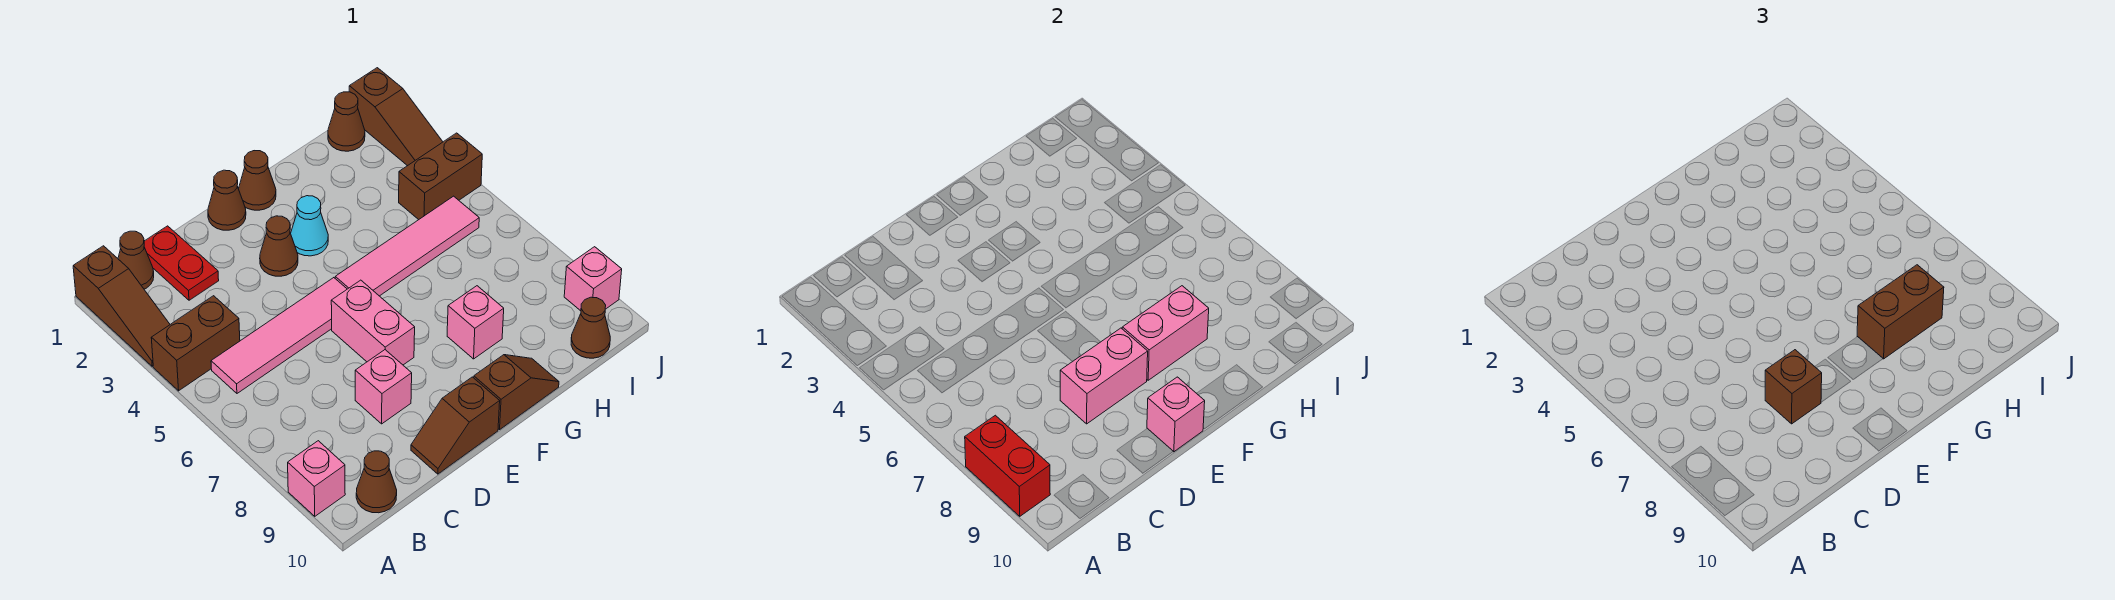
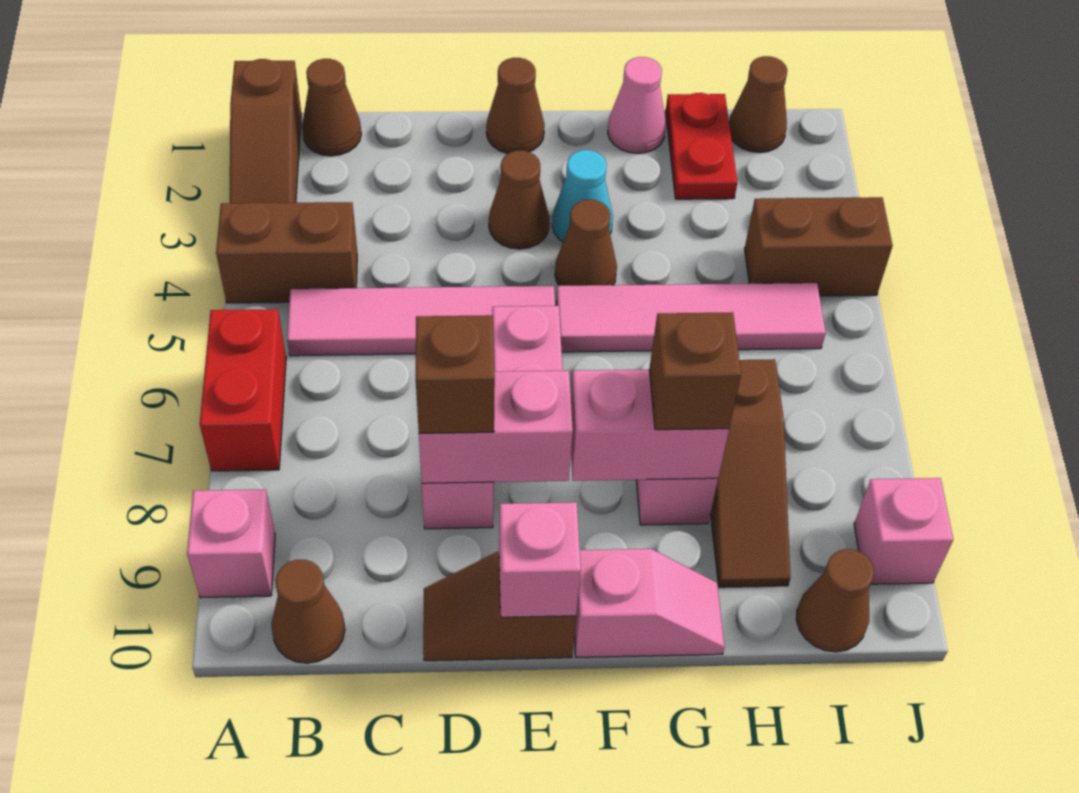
red 1x2 brick [965,415,1050,516] -> red 1x2 brick moved to [200,309,286,471]
red 1x2 plate [144,226,219,300] -> red 1x2 plate moved to [666,93,737,199]
brown 1x1 cone [239,151,276,210] -> brown 1x1 cone moved to [555,200,617,286]
brown 1x2 slope [474,355,559,430] -> pink 1x2 slope [574,549,724,658]
none -> pink 1x1 cone [608,57,666,153]
brown 1x2 brick [1857,265,1944,359] -> brown 1x1 brick [649,312,741,430]
brown 1x3 slope [349,68,443,166] -> brown 1x3 slope moved to [710,359,791,587]

